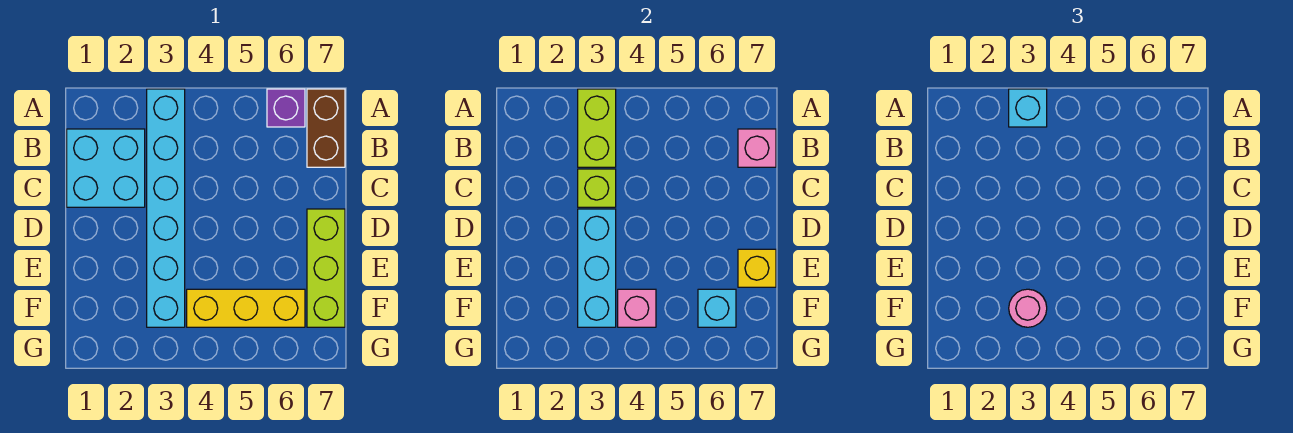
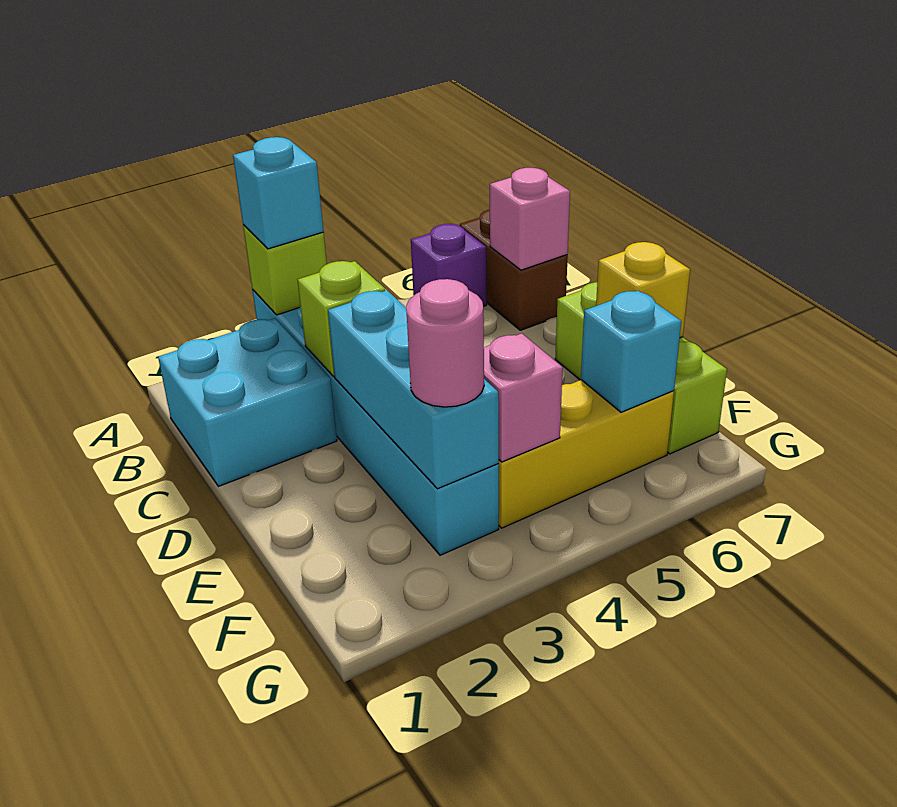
lime 1x2 brick [578,89,616,167] -> lime 1x1 brick [243,225,327,315]

